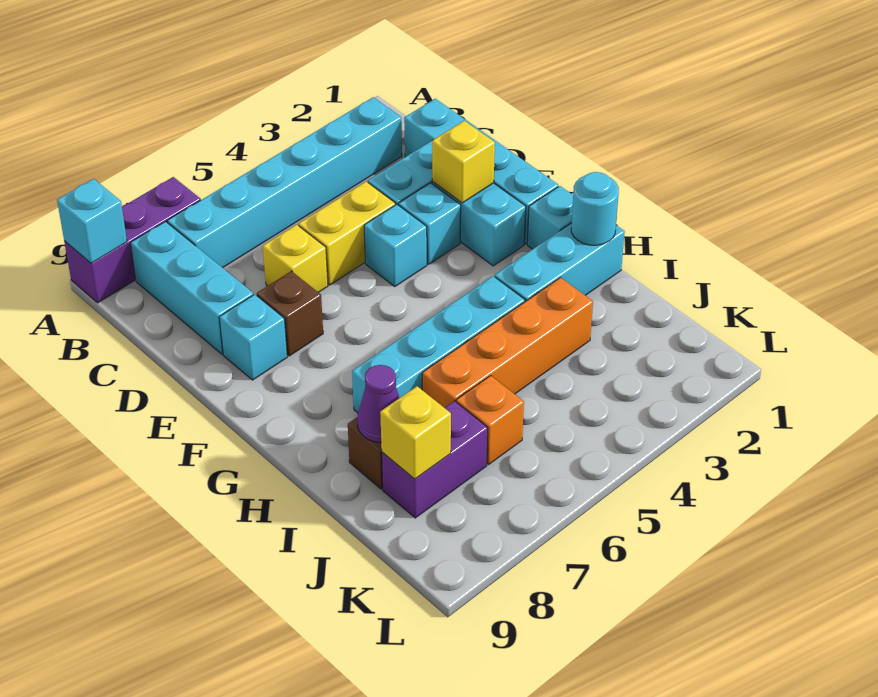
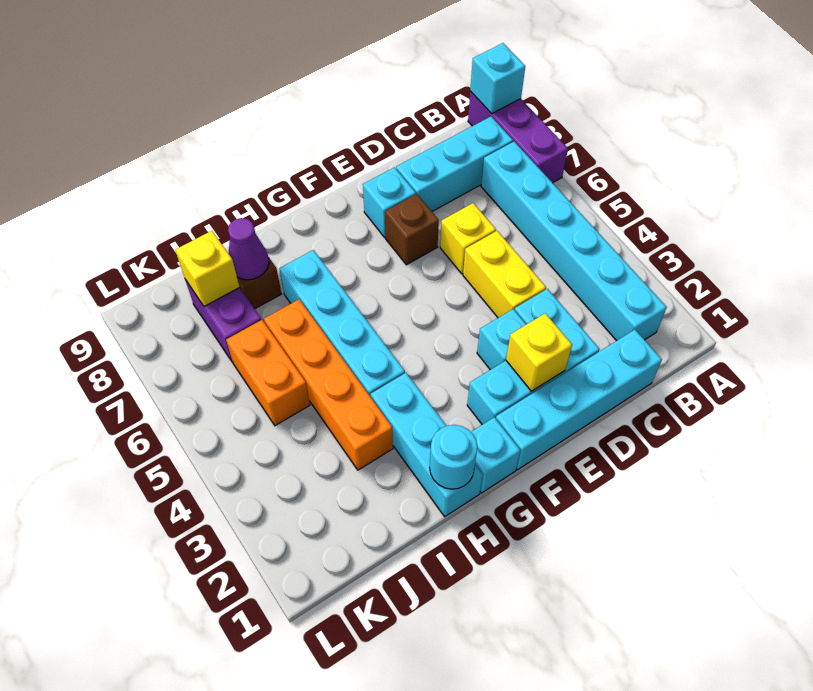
cyan 1x1 brick [364,204,427,286] -> none
orange 1x1 brick [456,376,524,465] -> orange 1x2 brick [226,320,310,426]

